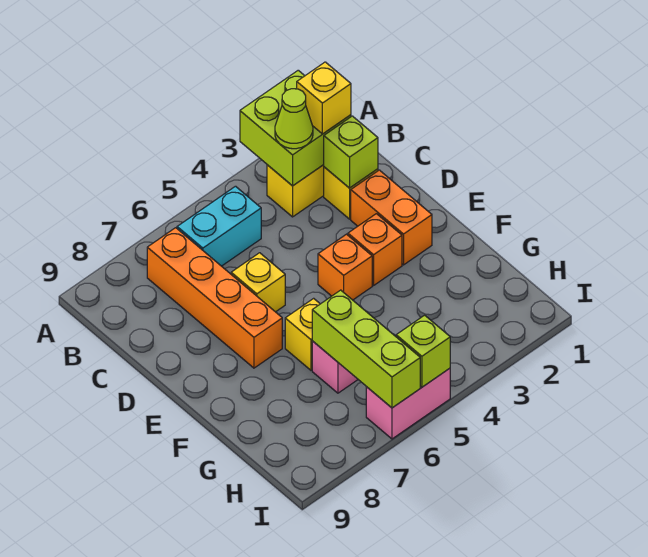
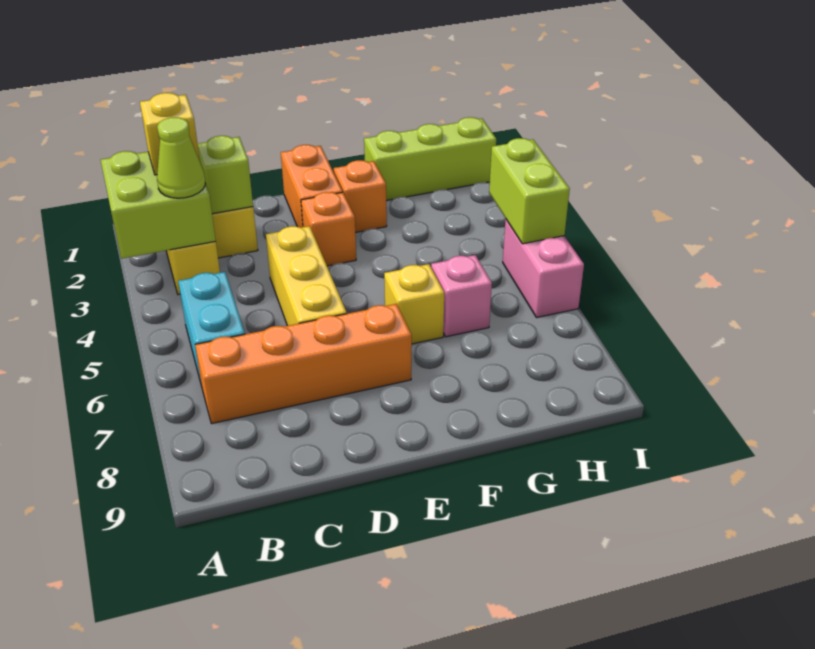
orange 1x2 brick [351,170,432,265] -> orange 1x2 brick turned to [281,145,343,228]
yellow 1x1 brick [231,253,285,312] -> yellow 1x3 brick [266,226,347,326]
orange 1x1 brick [318,234,372,300] -> orange 1x1 brick moved to [334,160,387,233]
lime 1x3 brick [312,290,420,408] -> lime 1x3 brick moved to [364,117,496,201]
lime 1x1 brick [396,315,450,387] -> lime 1x2 brick [489,138,570,244]

